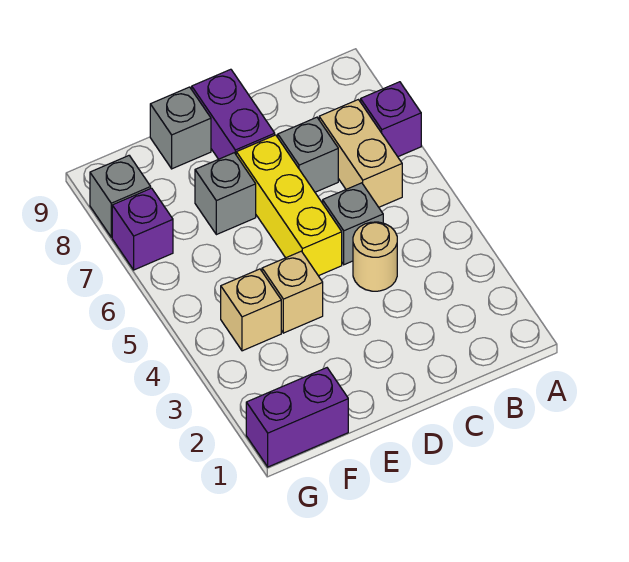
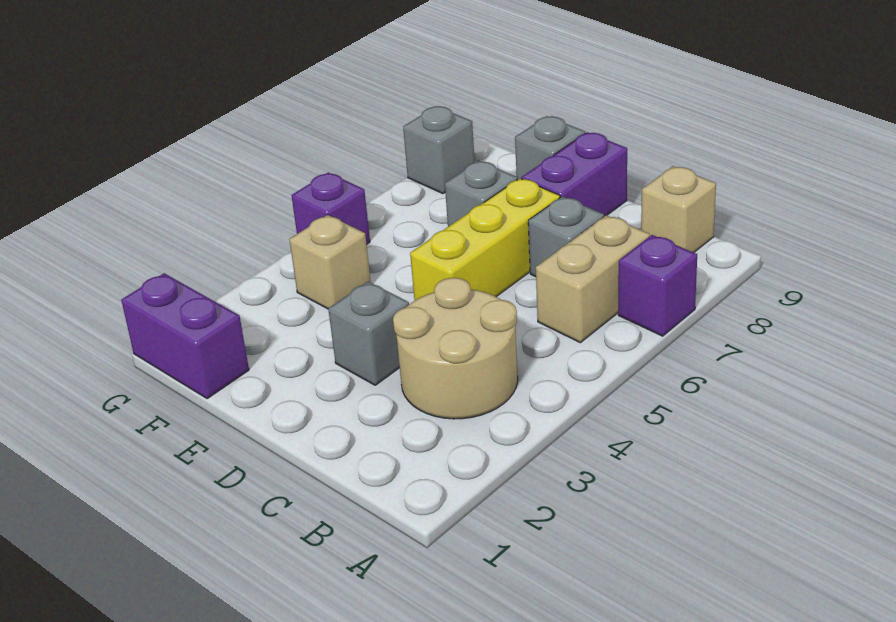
tan 1x1 round brick [353,222,397,291] -> tan 2x2 round brick [393,278,518,419]
grey 1x1 brick [323,183,383,265] -> grey 1x1 brick moved to [328,282,409,385]
tan 1x1 brick [262,251,323,333] -> tan 1x1 brick moved to [641,166,716,253]
purple 1x1 brick [112,188,173,270] -> purple 1x1 brick moved to [291,173,370,244]

